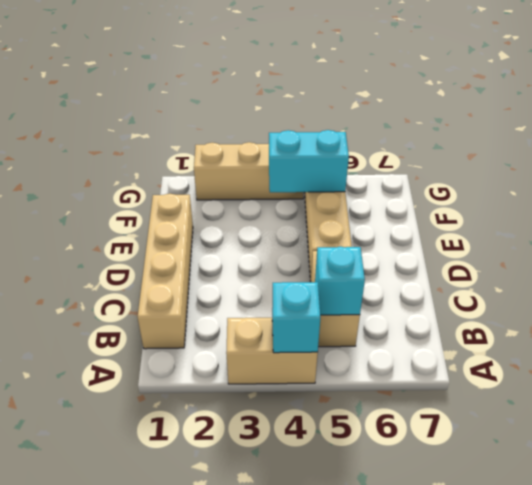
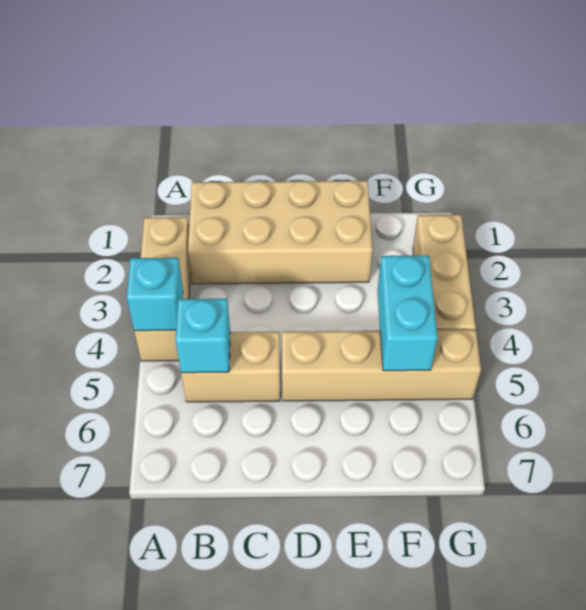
tan 1x2 brick [226,318,318,384] -> tan 1x3 brick [134,217,191,361]
tan 1x4 brick [138,194,193,349] -> tan 2x4 brick [188,181,372,284]

